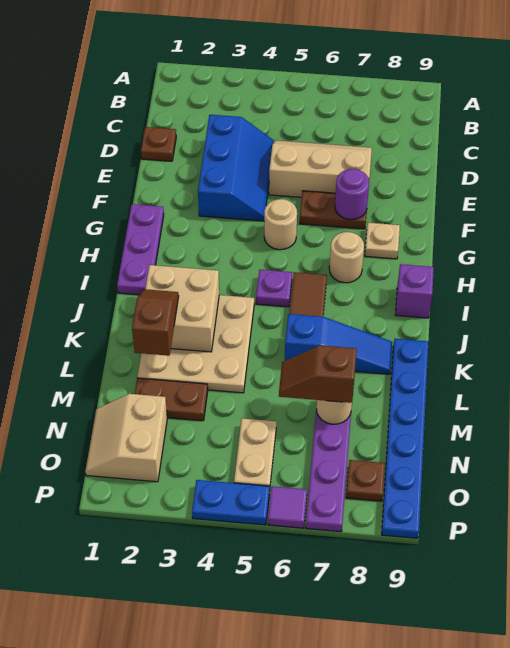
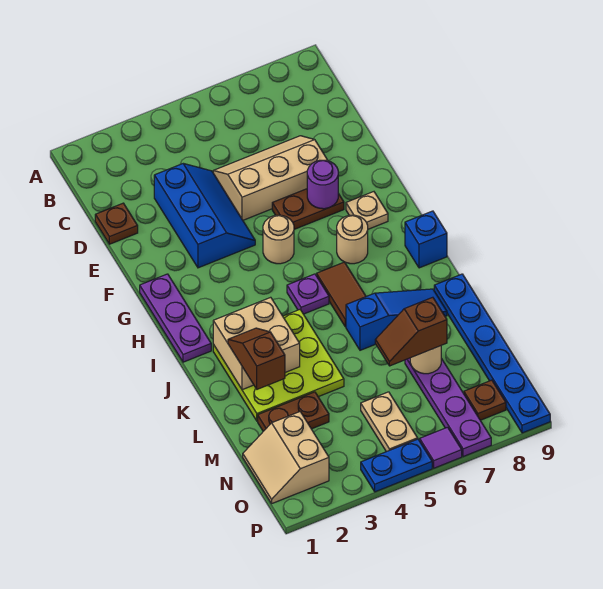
purple 1x1 brick [395,264,434,318] -> blue 1x1 brick [405,211,447,268]
tan 3x3 plate [137,295,254,393] -> lime 3x3 plate [213,310,344,421]

